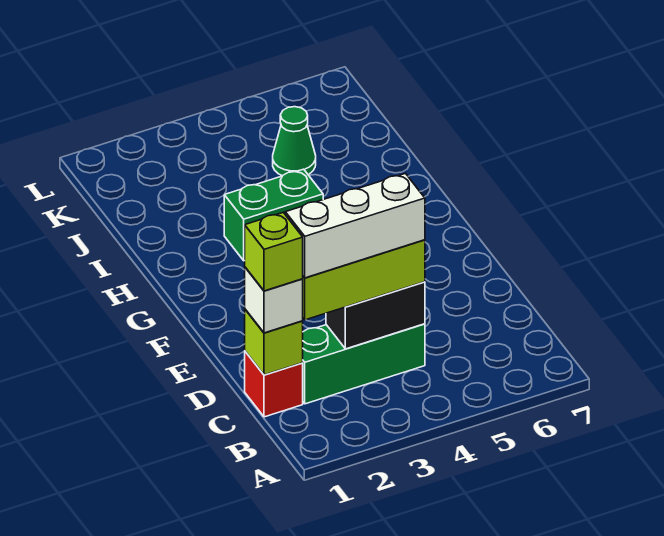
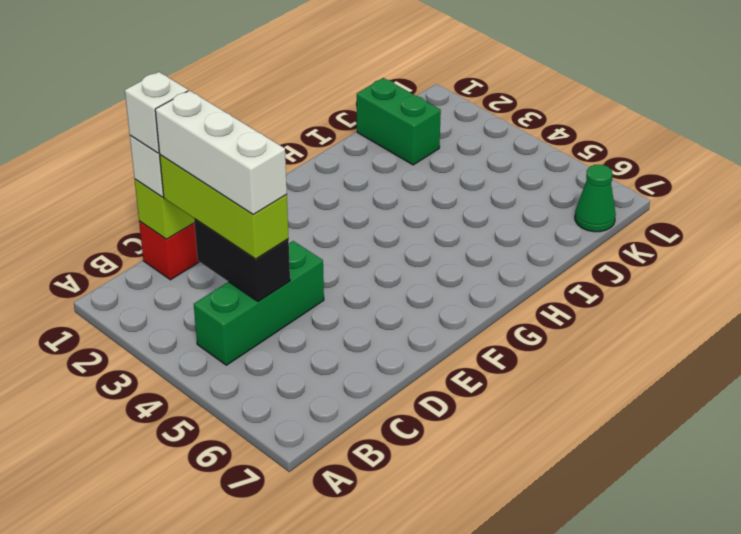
lime 1x1 brick [245,213,303,291] -> white 1x1 brick [125,72,188,153]
green 1x3 brick [303,324,425,404] -> green 1x3 brick turned to [194,241,324,365]
green 1x2 brick [224,169,323,261] -> green 1x2 brick moved to [357,78,441,165]
green 1x1 cone [273,107,316,176] -> green 1x1 cone moved to [575,165,616,232]

